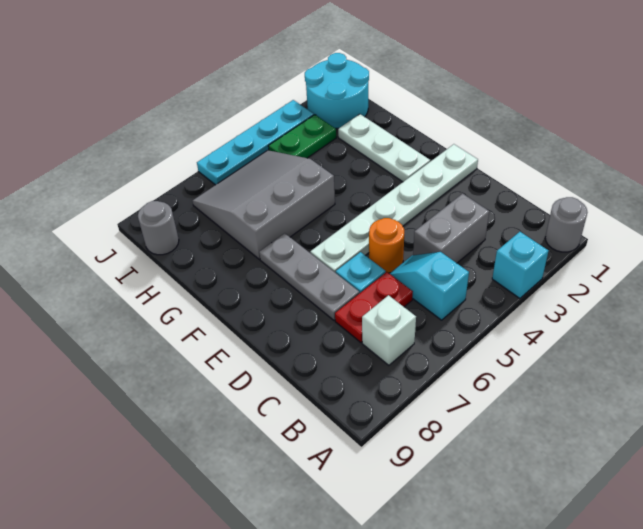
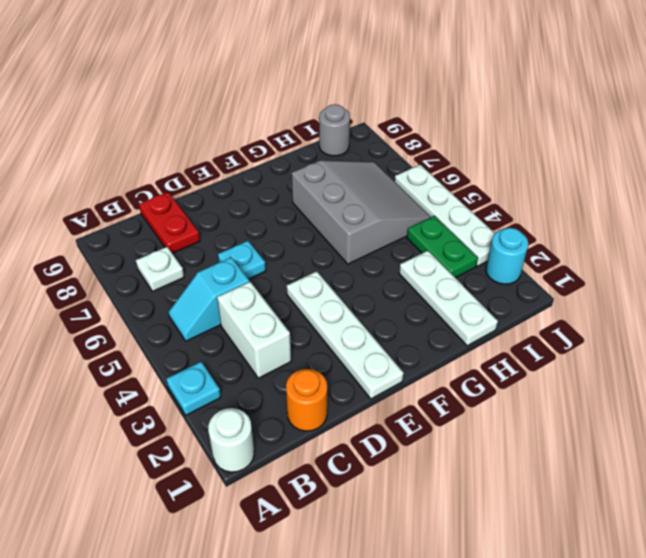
grey 1x1 round brick [545,197,588,252] -> white 1x1 round brick [208,408,254,472]
cyan 1x1 brick [492,232,549,298] -> cyan 1x1 plate [166,362,221,415]
cyan 1x2 slope [389,252,469,320] -> cyan 1x2 slope turned to [169,257,249,341]
white 1x1 brick [362,295,416,365] -> white 1x1 plate [136,247,184,291]
grey 1x2 brick [413,194,489,263] -> white 1x2 brick [217,282,291,378]
red 1x2 plate [335,272,413,342] -> red 1x2 plate moved to [139,192,200,253]
orange 1x1 round brick [369,218,404,273] -> orange 1x1 round brick moved to [286,369,327,431]
grey 1x3 plate [259,233,359,320] -> none
white 1x6 plate [310,144,478,273] -> white 1x4 plate [287,271,404,399]
white 1x3 plate [338,114,430,182] -> white 1x3 plate turned to [399,251,498,346]
cyan 2x2 round brick [305,53,369,129] -> cyan 1x1 round brick [486,228,528,284]
cyan 1x4 plate [197,100,314,185] -> white 1x4 plate [394,165,495,266]

